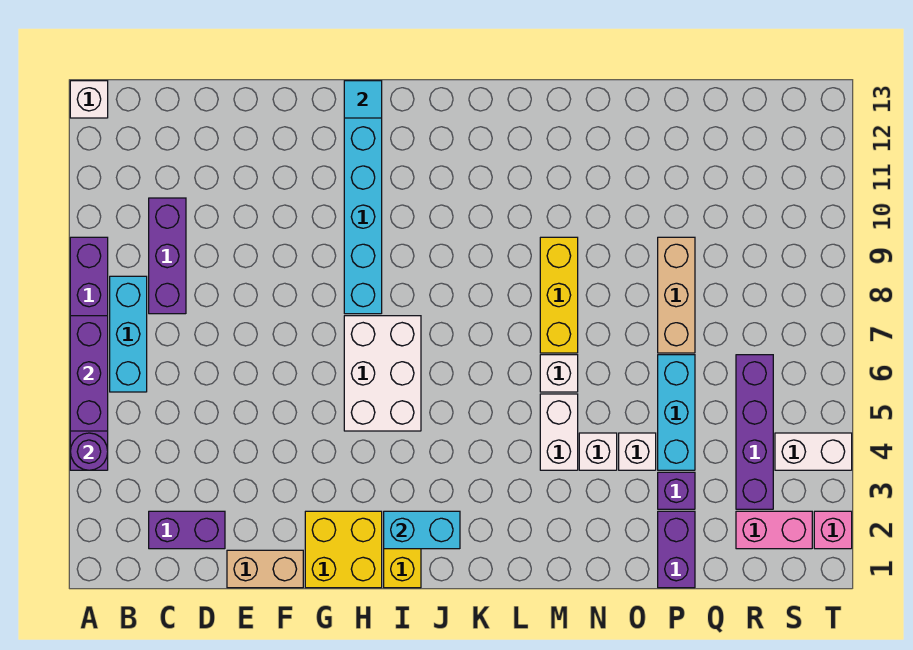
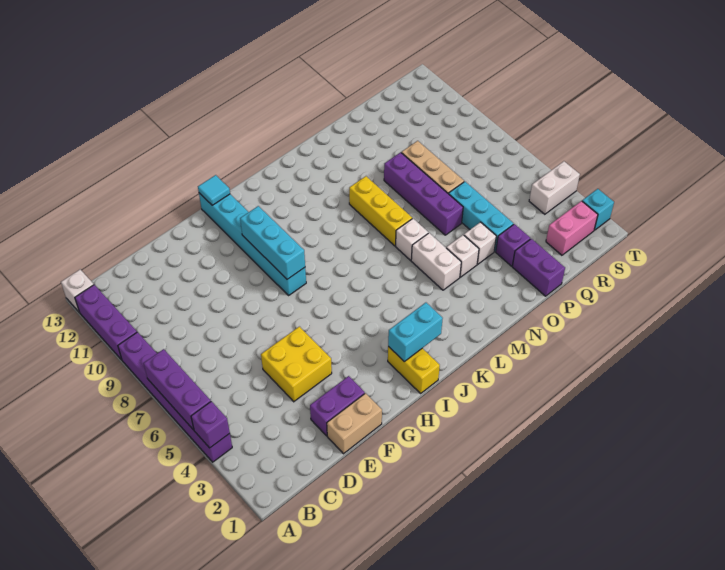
purple 1x1 round brick [70,433,108,470] -> purple 1x1 brick [191,401,230,448]
cyan 1x3 brick [110,276,147,392] -> cyan 1x3 brick moved to [240,206,305,279]
purple 1x2 brick [149,511,225,549] -> purple 1x2 brick moved to [310,376,365,436]
purple 1x3 brick [149,198,186,314] -> purple 1x3 brick moved to [75,285,137,360]
yellow 2x2 brick [305,511,382,588] -> yellow 2x2 brick moved to [261,327,332,402]
white 2x3 brick [344,316,421,431] -> none
purple 1x4 brick [736,355,773,509] -> purple 1x4 brick moved to [384,152,463,235]
pink 1x1 brick [814,511,852,549] -> cyan 1x1 brick [582,189,614,230]

